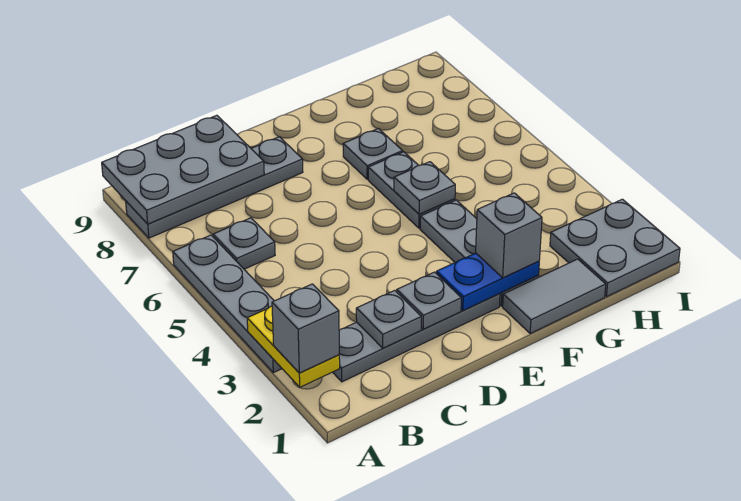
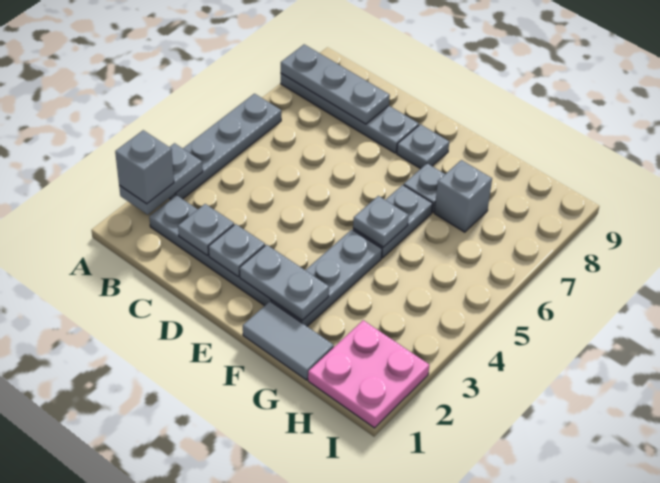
yellow 1x2 plate [247,306,340,387] -> grey 1x2 plate [119,143,203,215]
grey 2x3 plate [102,115,264,224] -> grey 1x3 plate [281,44,390,124]
grey 1x1 plate [213,218,275,269] -> grey 1x1 plate moved to [397,124,449,169]
blue 1x2 plate [436,253,539,310] -> grey 1x2 plate [240,245,329,320]
grey 1x1 brick [476,193,542,278] -> grey 1x1 brick moved to [434,160,492,232]
grey 2x2 plate [550,199,680,297] -> pink 2x2 plate [308,320,429,428]

